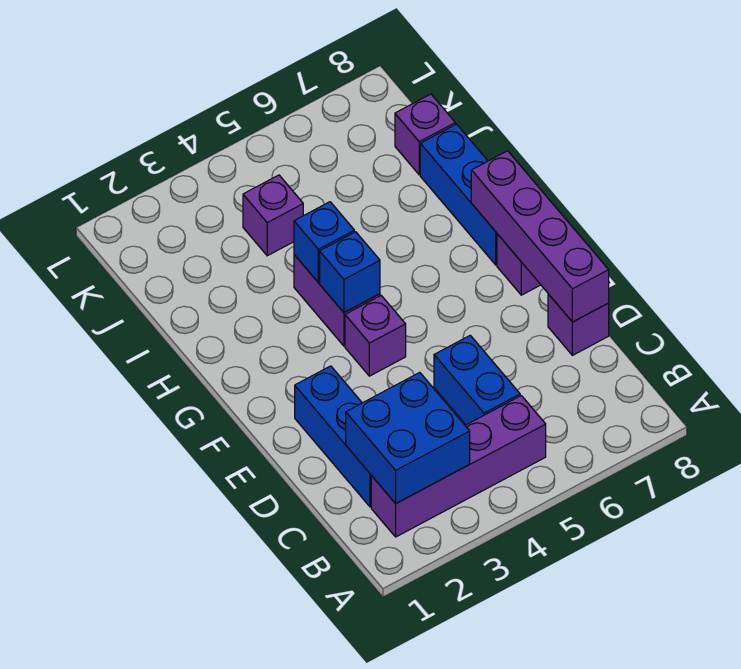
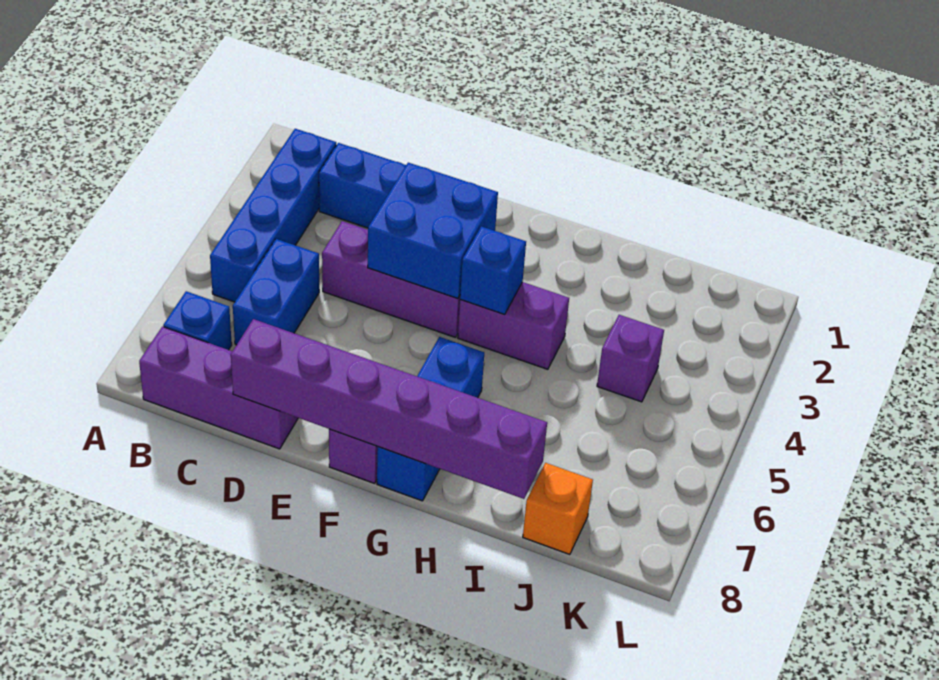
purple 1x4 brick [371,396,546,537] -> blue 1x4 brick [210,129,336,302]
blue 2x2 brick [346,373,470,504] -> blue 2x2 brick moved to [368,163,498,298]
blue 1x2 brick [434,335,520,425] -> blue 1x2 brick turned to [233,239,319,345]
purple 1x1 brick [548,294,609,355] -> purple 1x3 brick [139,327,298,449]
purple 1x4 brick [471,151,609,322] -> purple 1x6 brick [231,319,547,499]
purple 1x1 brick [345,296,406,376] -> purple 1x3 brick [322,221,460,338]
blue 1x3 brick [420,124,497,265] -> blue 1x3 brick turned to [377,337,484,501]
blue 1x1 brick [294,202,354,282] -> blue 1x1 brick moved to [163,291,232,350]
purple 1x1 brick [395,94,455,175] -> orange 1x1 brick [523,463,593,555]

